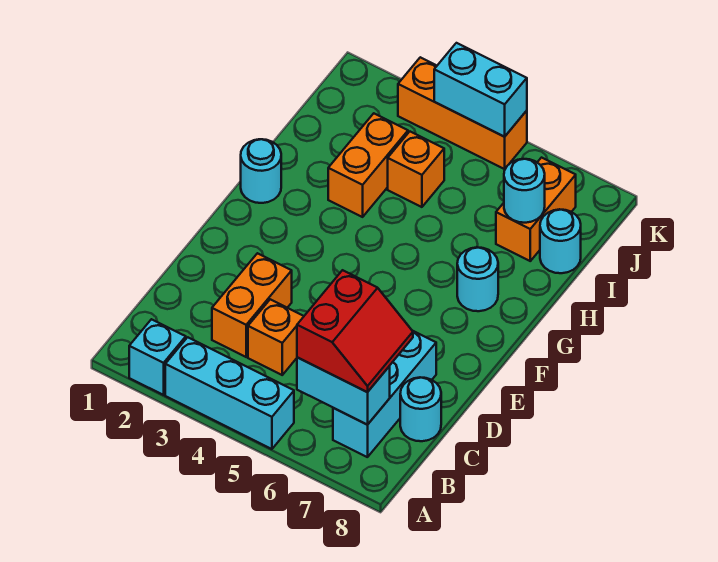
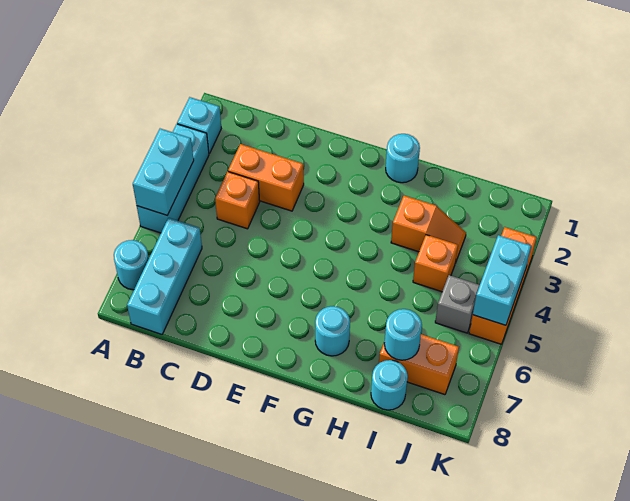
cyan 1x2 brick [297,357,390,425] -> cyan 1x2 brick moved to [133,129,194,215]
red 2x2 slope [297,270,413,392] -> none
cyan 1x3 brick [333,331,436,457] -> cyan 1x3 brick turned to [127,218,202,334]
cyan 1x1 round brick [400,377,441,441] -> cyan 1x1 round brick moved to [114,240,149,290]
orange 1x2 brick [328,113,408,217] -> orange 1x2 slope [391,196,466,263]
none -> grey 1x1 brick [435,275,480,333]

